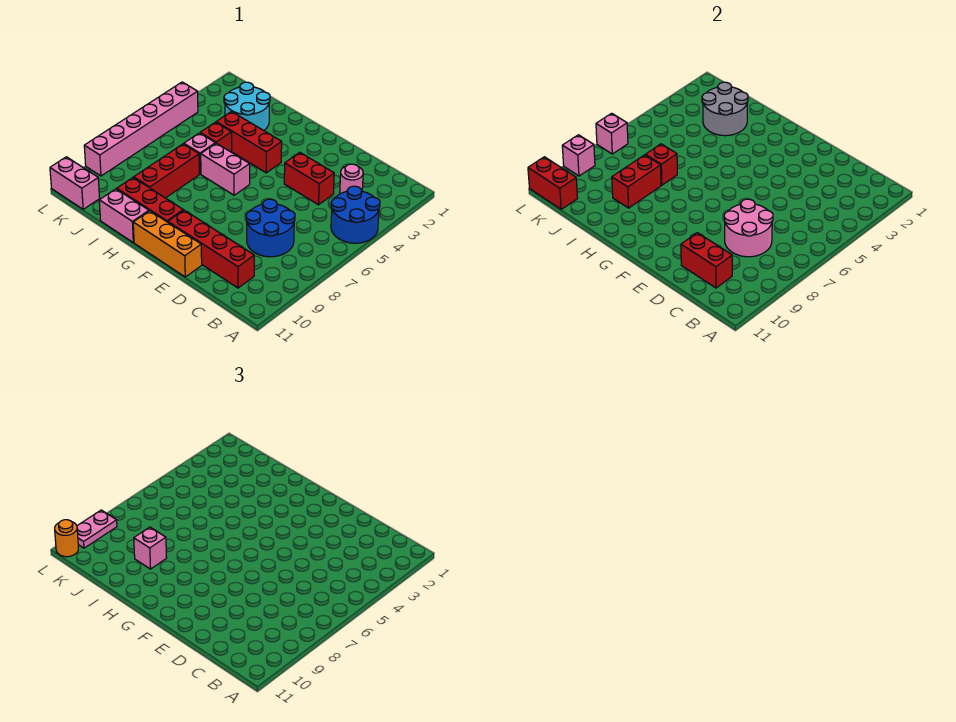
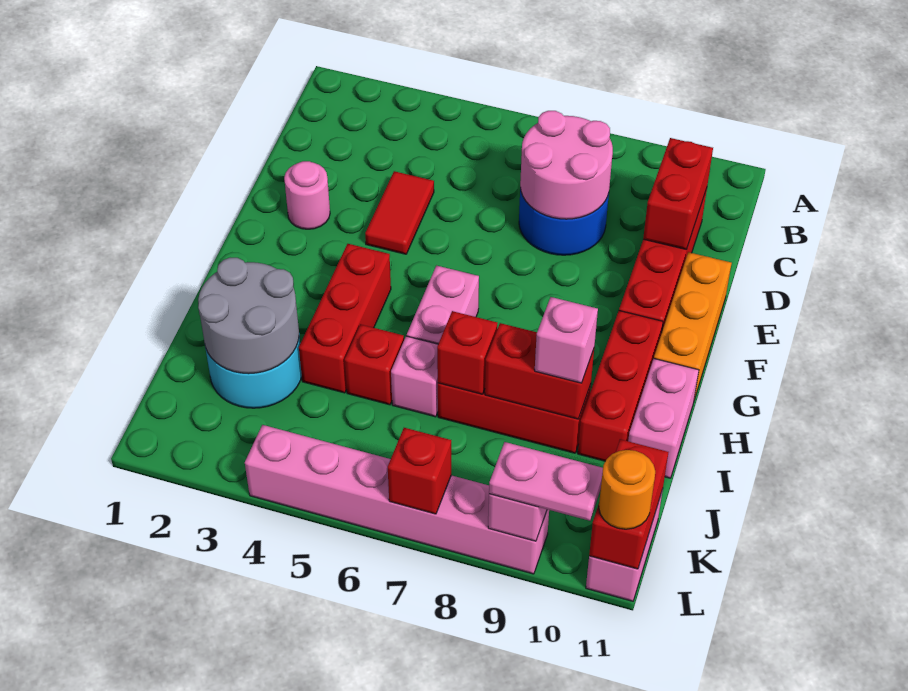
blue 2x2 round brick [331,186,380,243] -> none
pink 1x1 round brick [340,164,363,194] -> pink 1x1 round brick moved to [284,161,330,229]
red 1x2 brick [284,152,334,205] -> red 1x2 tile [365,171,434,254]
pink 1x1 brick [596,113,628,154] -> red 1x1 brick [388,428,451,514]

